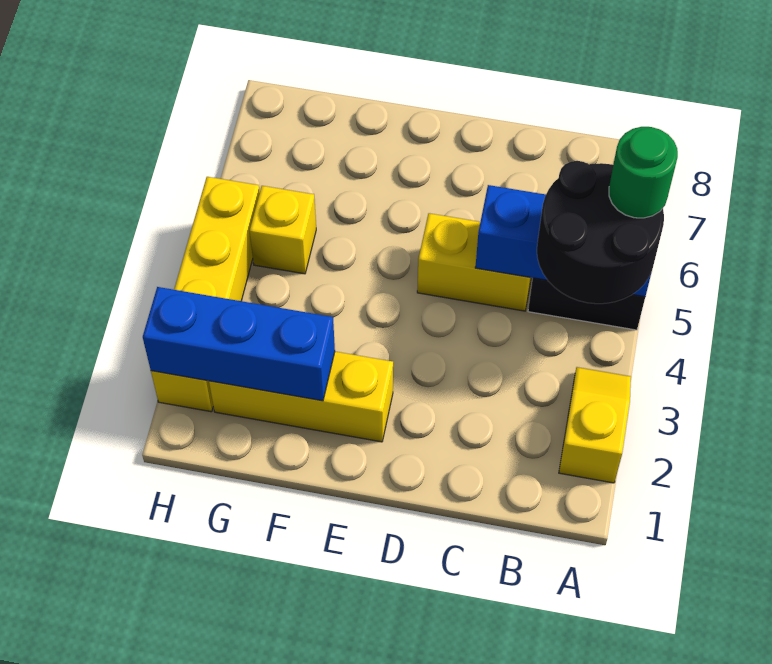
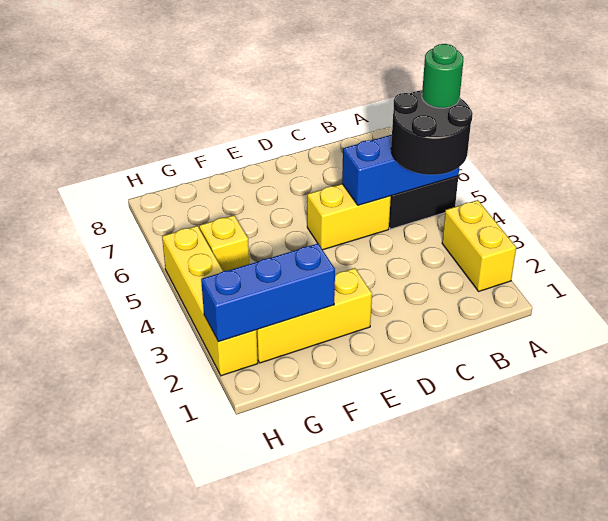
yellow 1x2 slope [559,367,631,483] -> yellow 1x2 brick [442,200,516,291]

